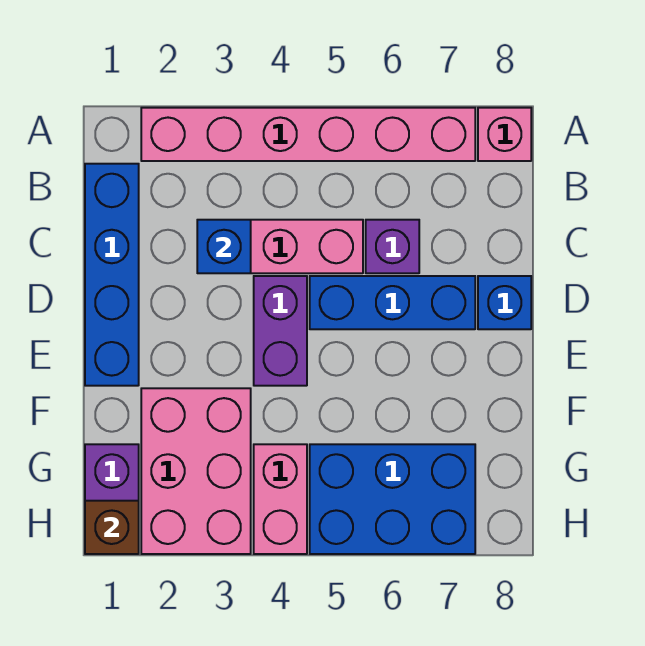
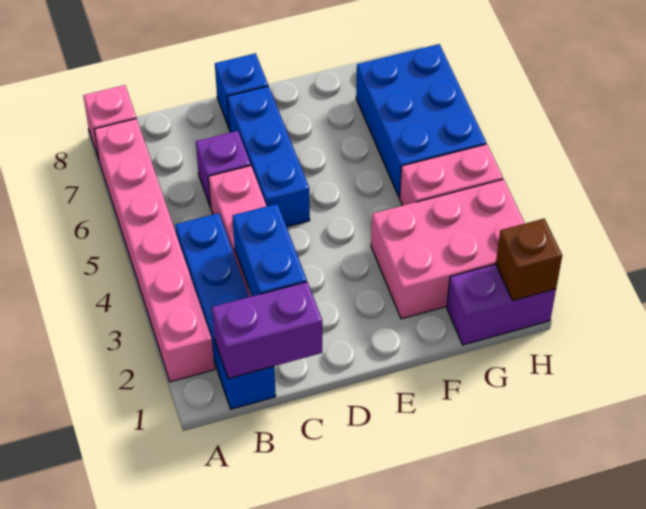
blue 1x4 brick [85,164,139,386] -> blue 1x4 brick turned to [175,213,276,409]
blue 1x1 brick [197,220,251,273] -> blue 1x2 brick [232,204,307,296]
purple 1x2 brick [254,276,307,386] -> purple 1x2 brick moved to [212,282,322,379]

